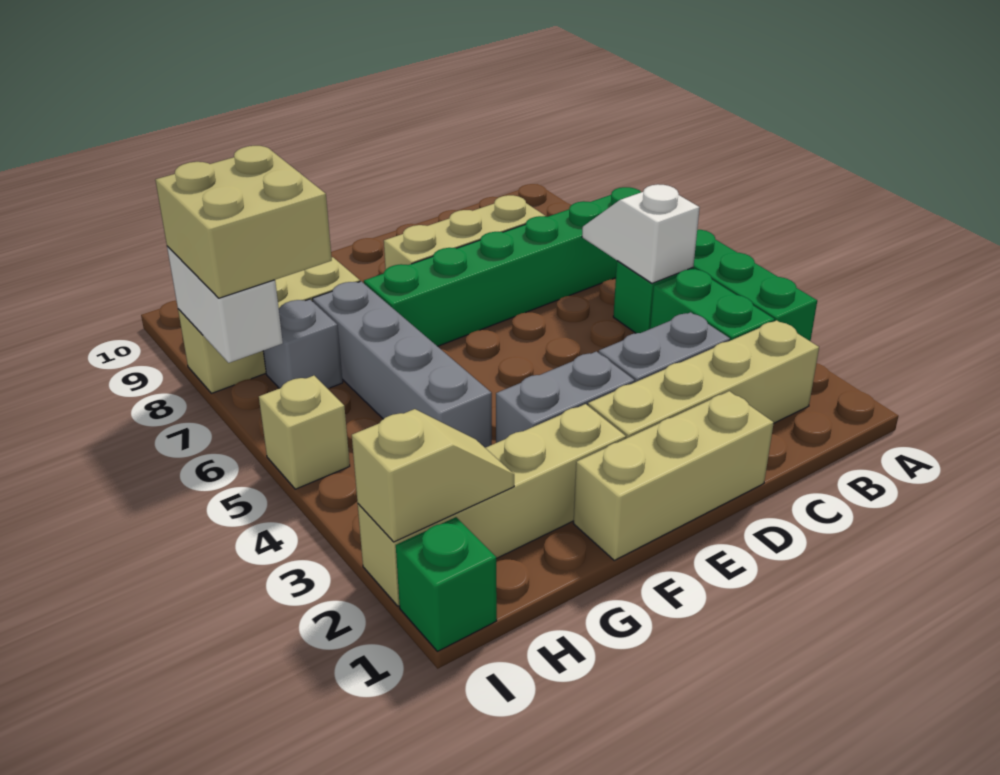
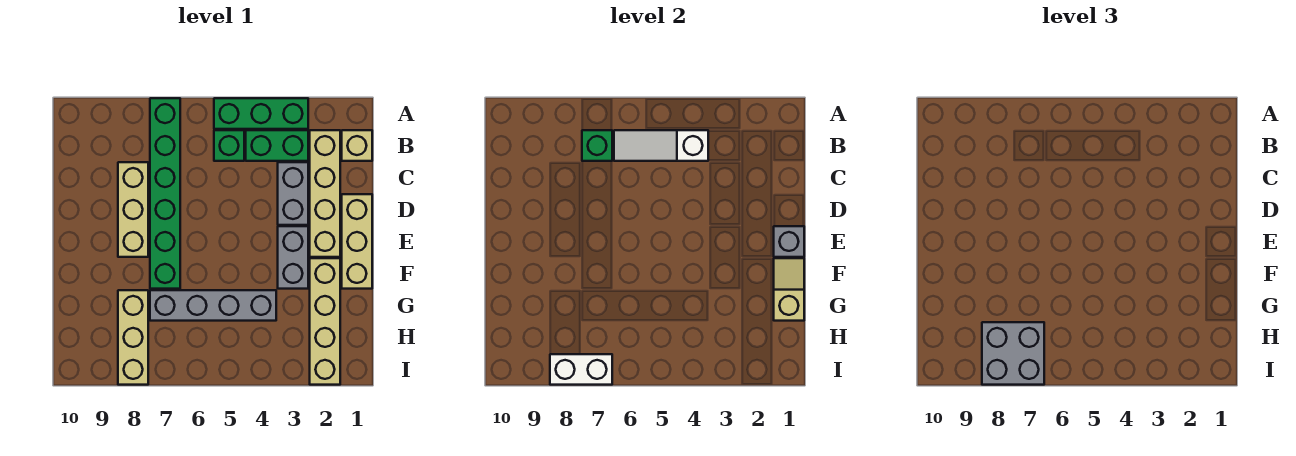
white 1x2 slope [582,184,700,283] -> white 1x3 slope [614,130,708,161]
tan 1x2 slope [352,409,514,542] -> tan 1x2 slope moved to [774,258,804,321]
grey 1x1 brick [263,299,343,388] -> grey 1x1 brick moved to [774,226,804,257]
tan 2x2 brick [155,146,332,298] -> grey 2x2 brick [982,322,1044,385]
green 1x1 brick [396,517,497,651] -> green 1x1 brick moved to [582,130,612,161]
tan 1x1 brick [259,376,350,489] -> tan 1x1 brick moved to [342,130,372,161]

